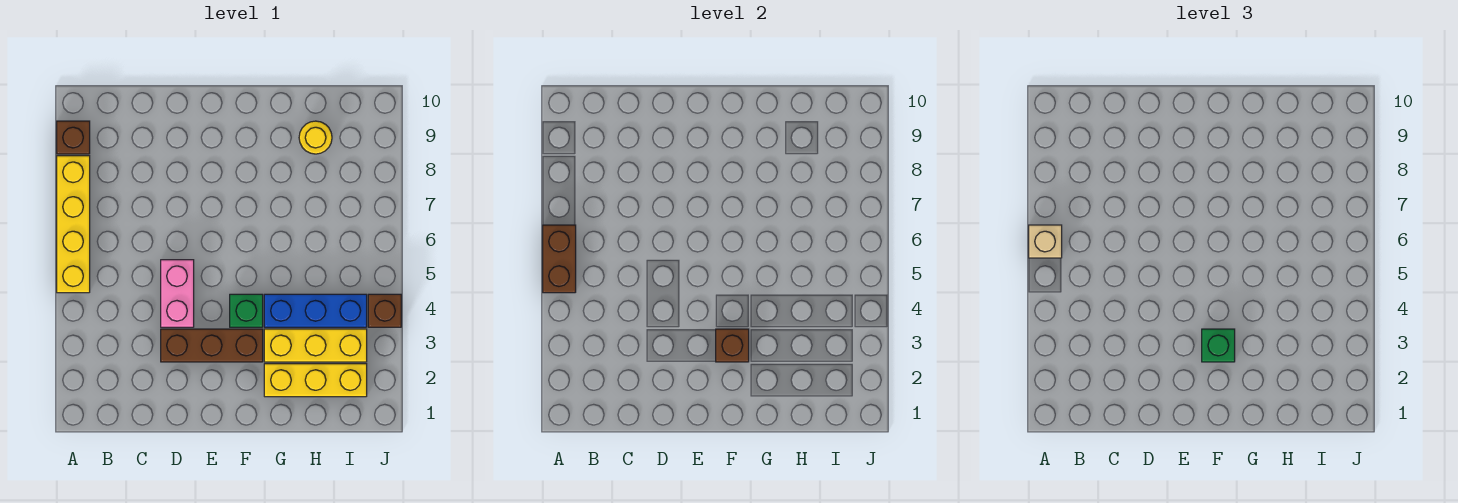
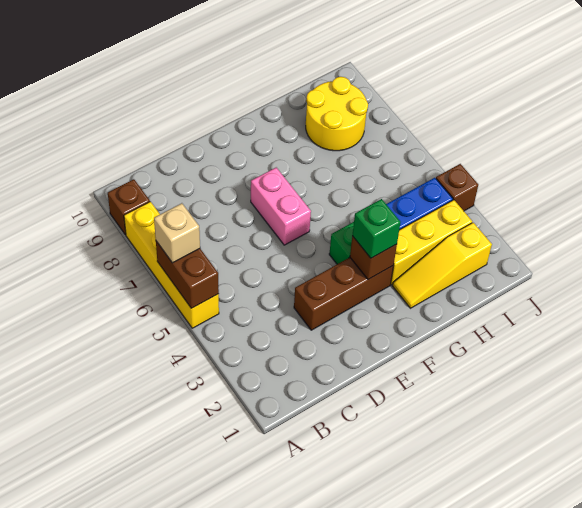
pink 1x2 brick [161,260,194,327] -> pink 1x2 brick moved to [251,168,311,245]
yellow 1x3 brick [264,364,367,397] -> yellow 1x3 slope [393,223,492,308]
yellow 1x1 round brick [299,121,332,154] -> yellow 2x2 round brick [306,77,368,151]

